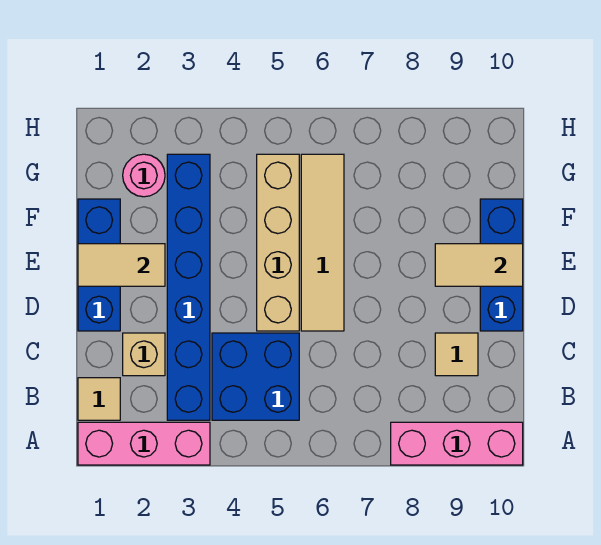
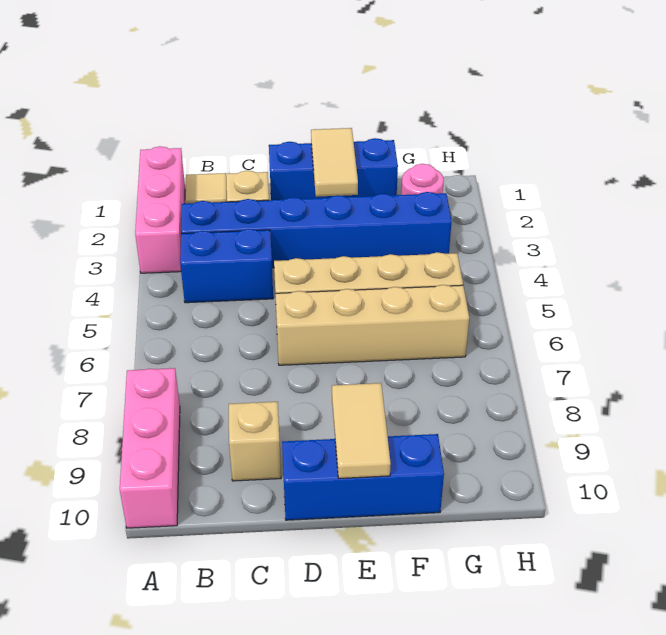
blue 2x2 brick [212,333,299,420] -> blue 1x2 brick [180,229,273,303]
tan 1x1 tile [435,333,478,376] -> tan 1x1 brick [229,402,281,481]
tan 1x4 tile [301,154,344,331] -> tan 1x4 brick [275,285,469,365]

